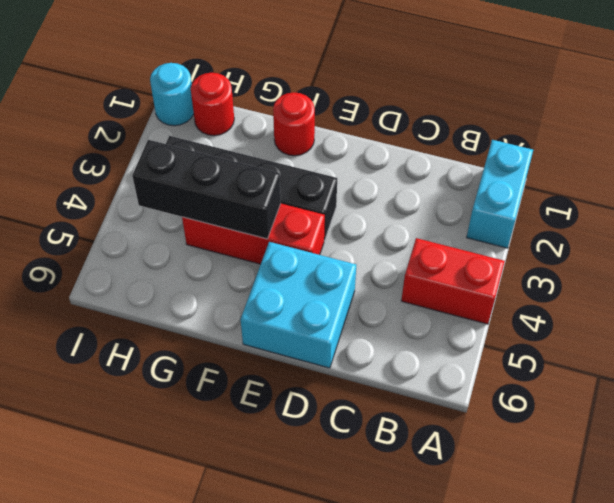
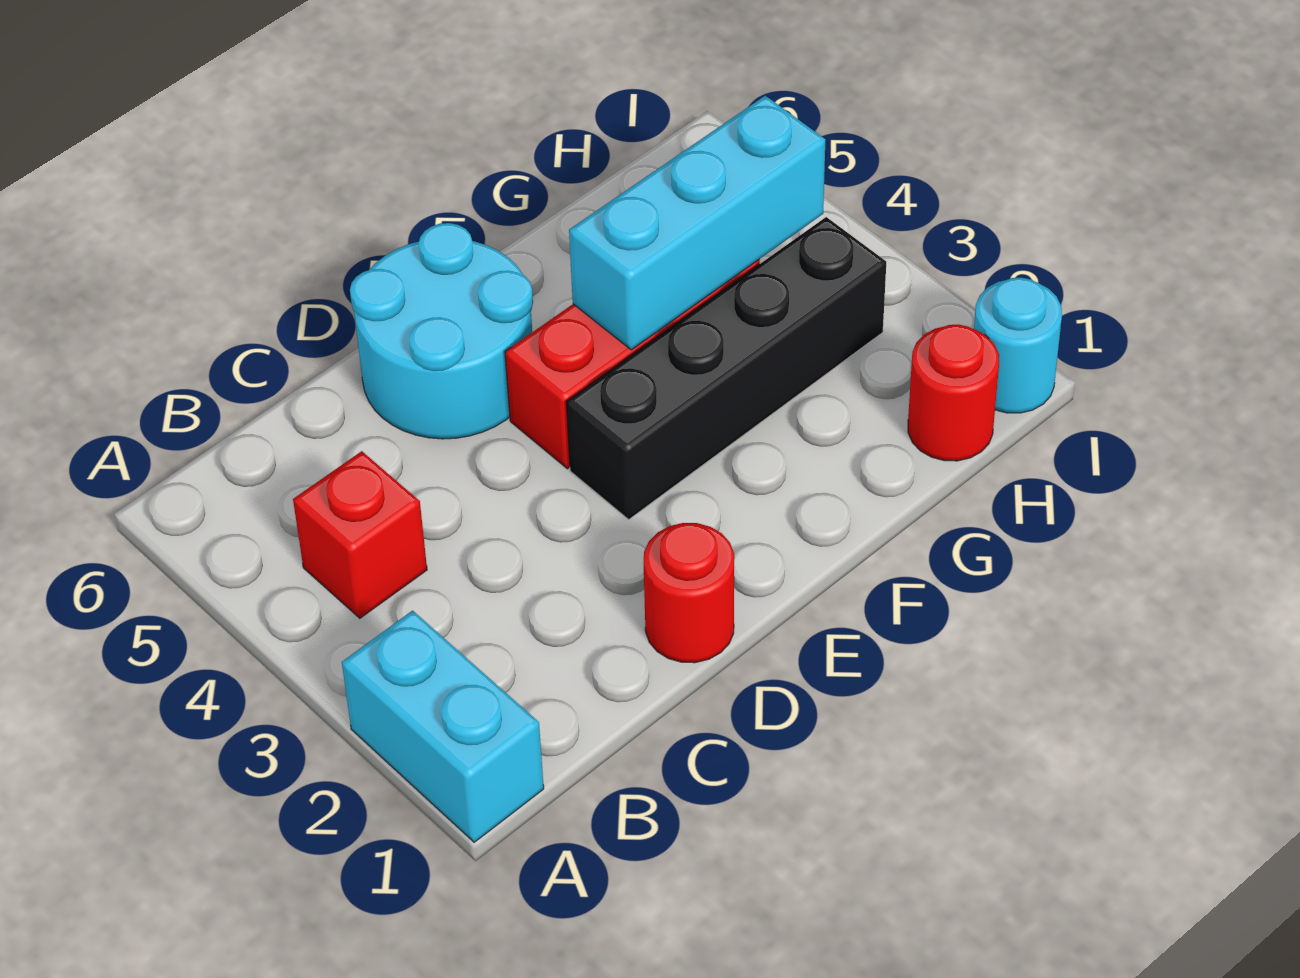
red 1x2 brick [401,238,505,324] -> red 1x1 brick [293,451,427,618]
cyan 2x2 brick [241,242,356,368] -> cyan 2x2 round brick [350,223,533,439]
red 1x1 round brick [273,92,315,156] -> red 1x1 round brick moved to [644,523,734,663]
black 1x3 brick [132,140,281,239] -> cyan 1x3 brick [569,96,825,350]

